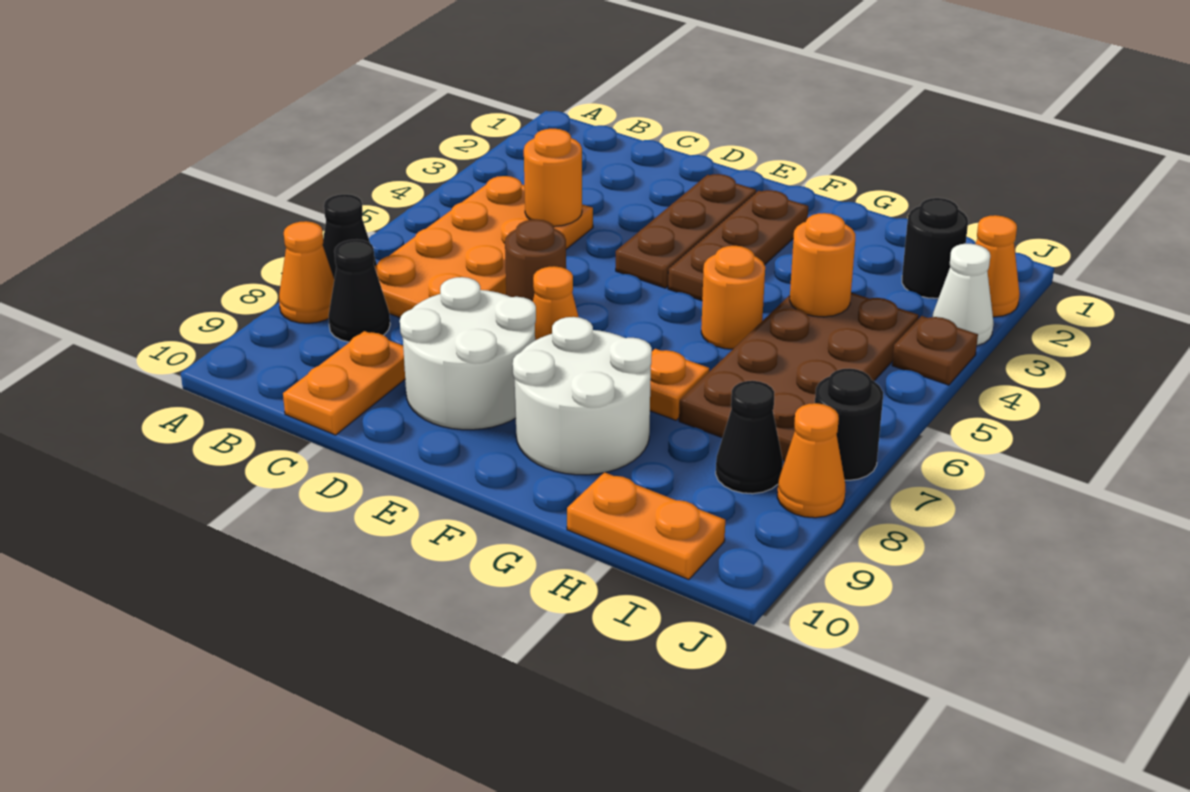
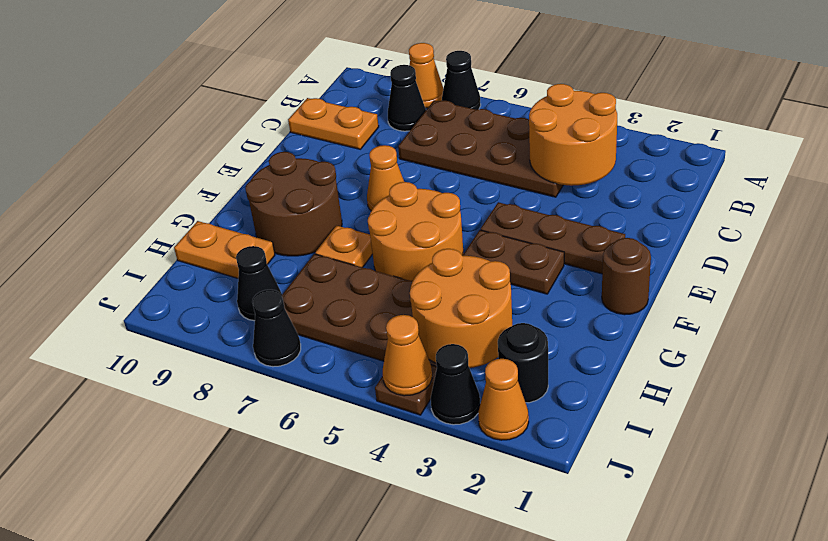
orange 2x4 plate [375,176,593,318] -> brown 2x4 plate [398,100,563,197]
orange 1x1 round brick [524,129,582,226] -> orange 2x2 round brick [529,84,617,186]
brown 1x1 round brick [505,219,566,302] -> brown 1x1 round brick moved to [602,238,651,315]
white 2x2 round brick [400,277,536,430] -> none
brown 1x3 plate [668,190,808,301] -> brown 1x2 plate [463,230,564,294]
white 2x2 round brick [513,317,652,475] -> brown 2x2 round brick [245,152,342,256]
orange 1x1 round brick [701,246,765,349] -> orange 2x2 round brick [368,182,464,281]
orange 1x1 round brick [790,213,855,317] -> orange 2x2 round brick [410,249,512,368]
orange 1x2 plate [567,472,725,580] -> orange 1x2 plate turned to [174,221,275,278]
white 1x1 cone [932,244,994,346] -> black 1x1 cone [431,344,480,425]
black 1x1 round brick [815,368,883,480] -> black 1x1 cone [252,290,301,367]
orange 1x1 cone [777,403,845,518] -> orange 1x1 cone moved to [383,315,432,396]

